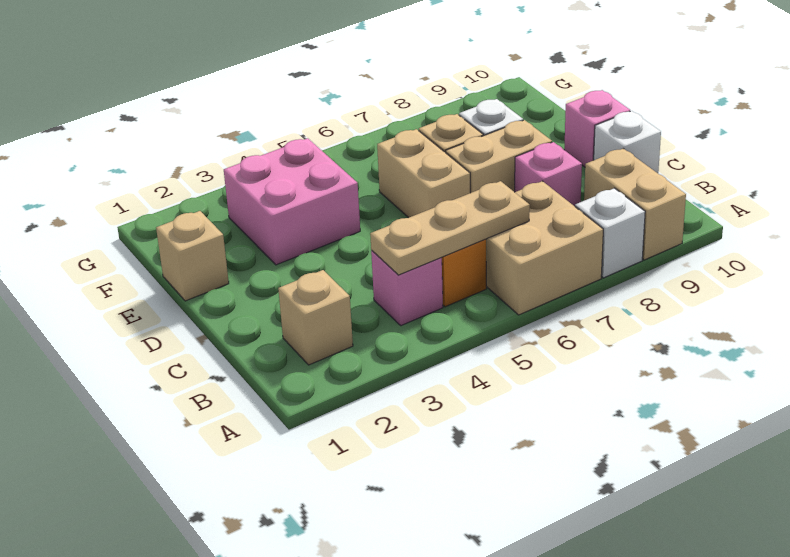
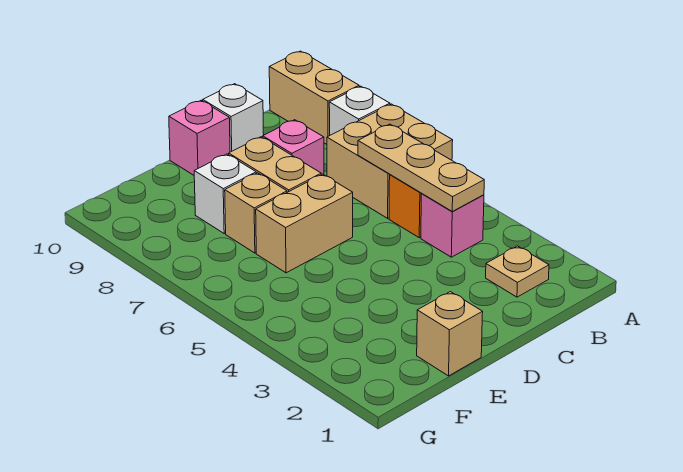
tan 1x2 brick [584,148,686,260] -> tan 1x2 brick turned to [269,51,359,144]
tan 1x1 brick [278,270,353,365] -> tan 1x1 plate [486,246,549,297]
pink 2x2 brick [224,138,360,265] -> none

